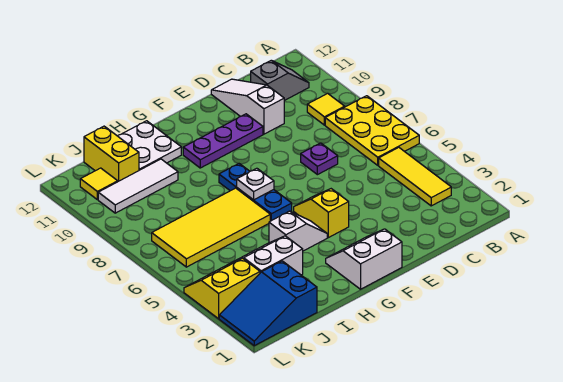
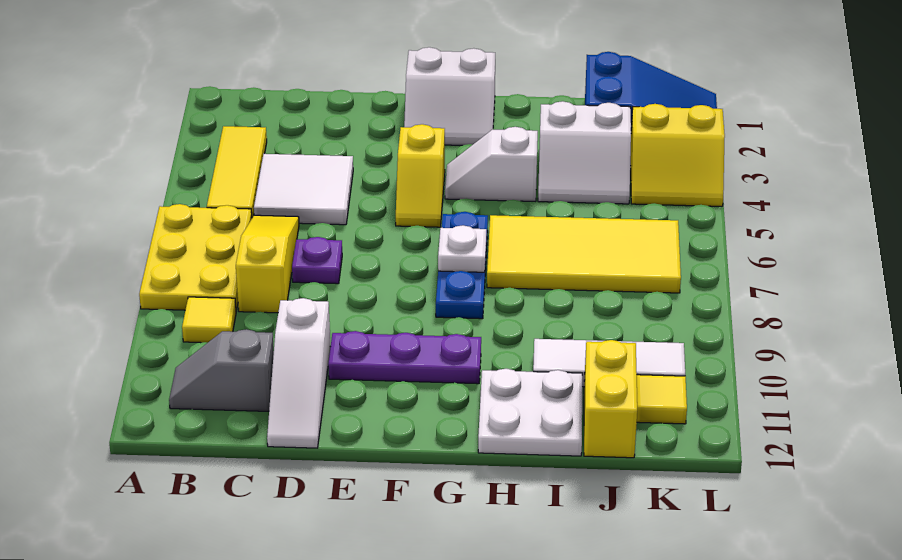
none -> white 2x2 tile [254,154,353,225]
none -> yellow 1x3 slope [236,215,299,313]

